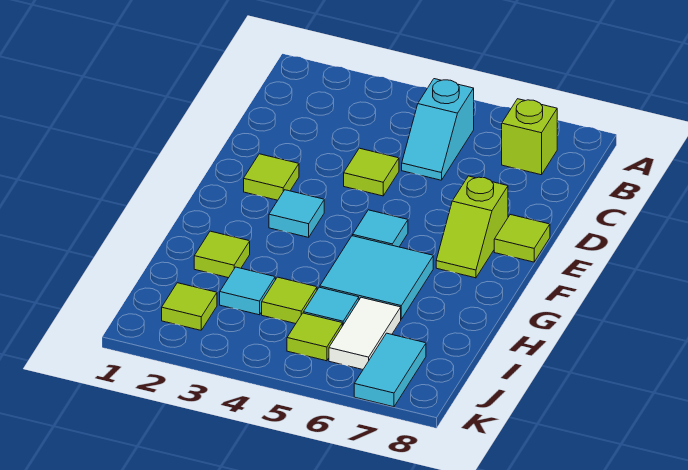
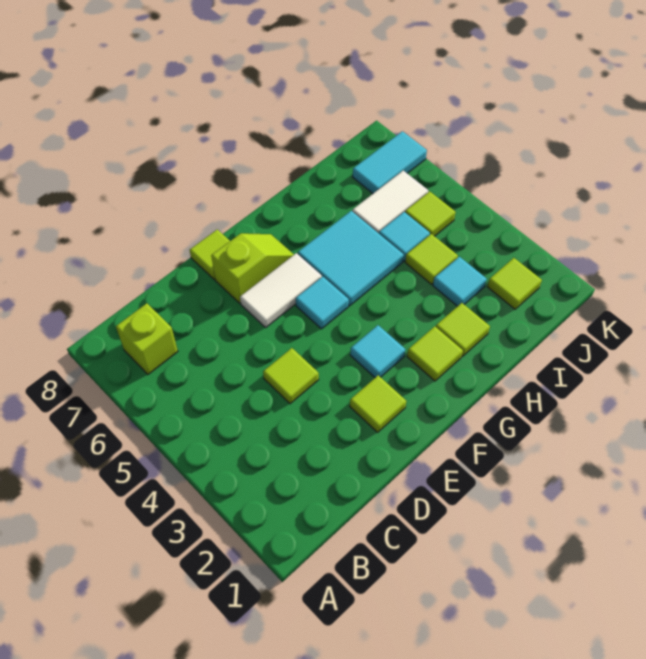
cyan 1x2 slope [402,79,474,180] -> none
none -> white 1x2 tile [240,253,322,327]
none -> lime 1x1 tile [407,326,463,381]

